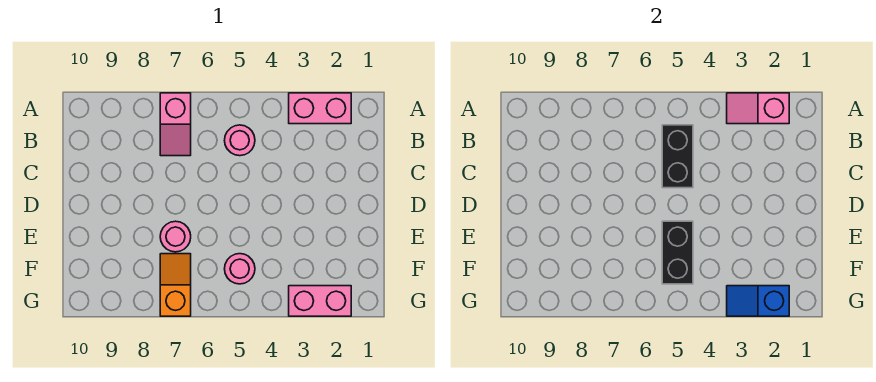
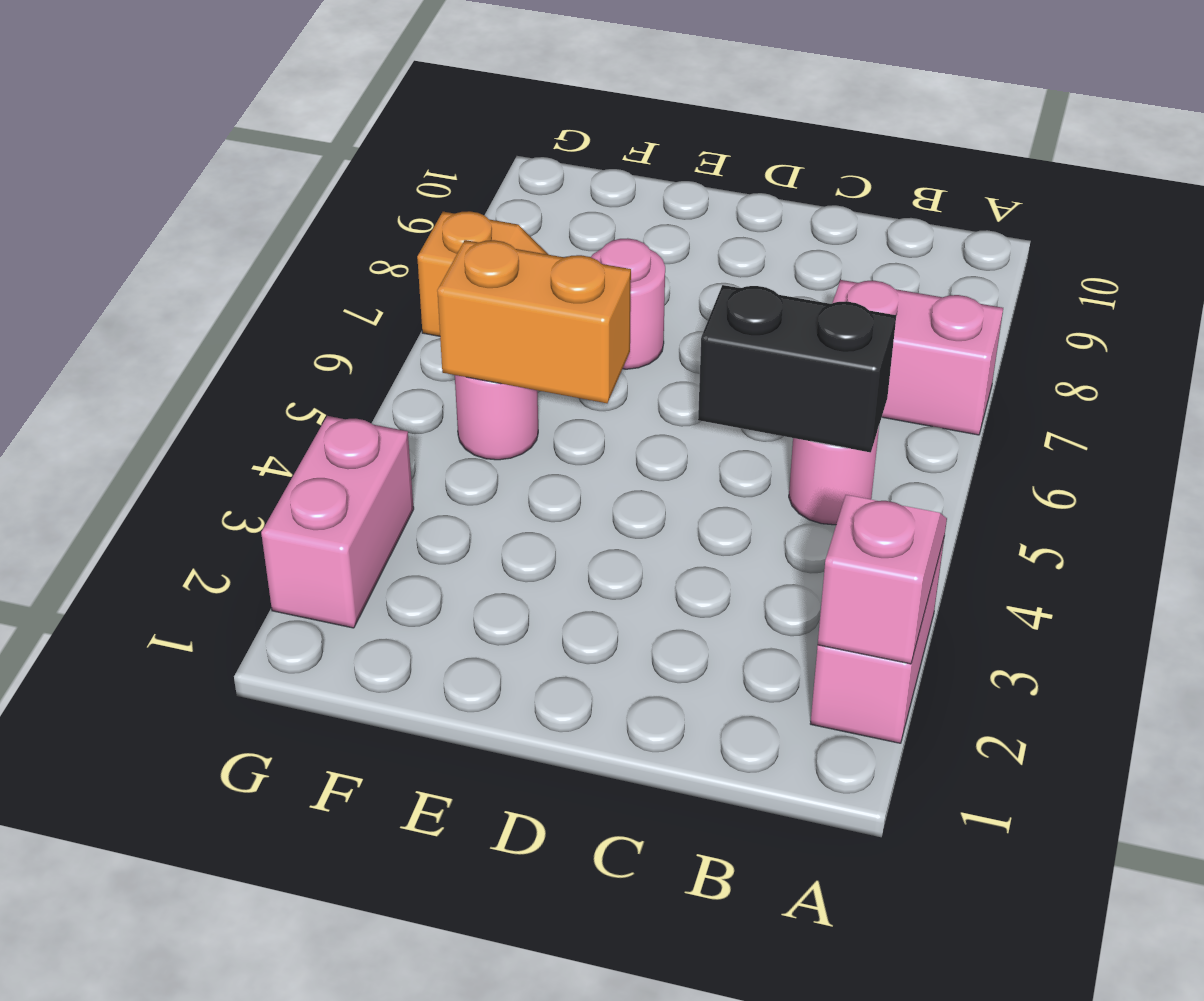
pink 1x2 slope [160,93,191,156] -> pink 1x2 brick [833,280,1003,435]
black 1x2 brick [662,221,693,284] -> orange 1x2 brick [437,240,631,403]
blue 1x2 slope [727,286,789,316] -> none

